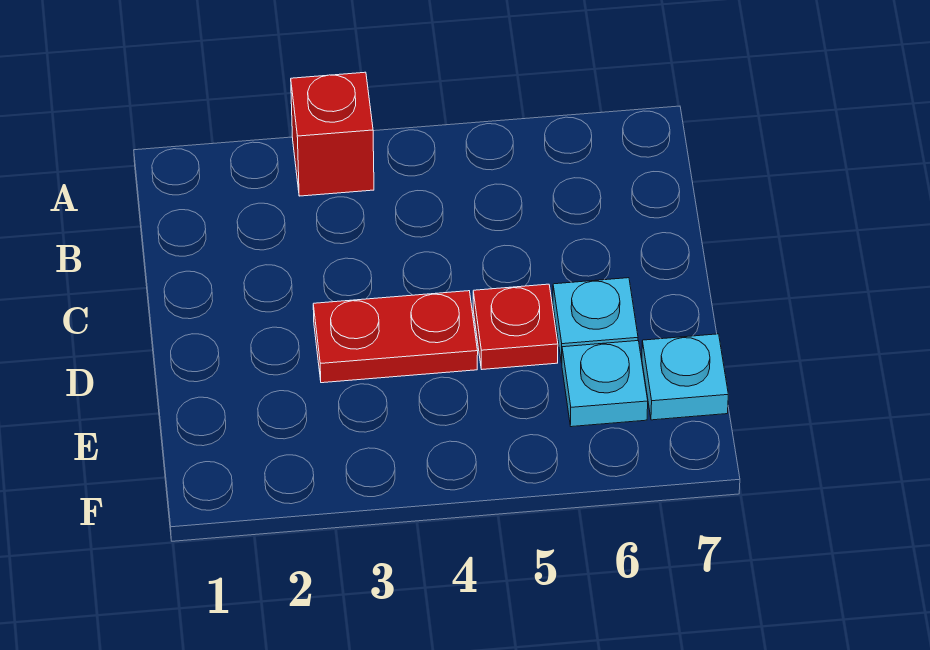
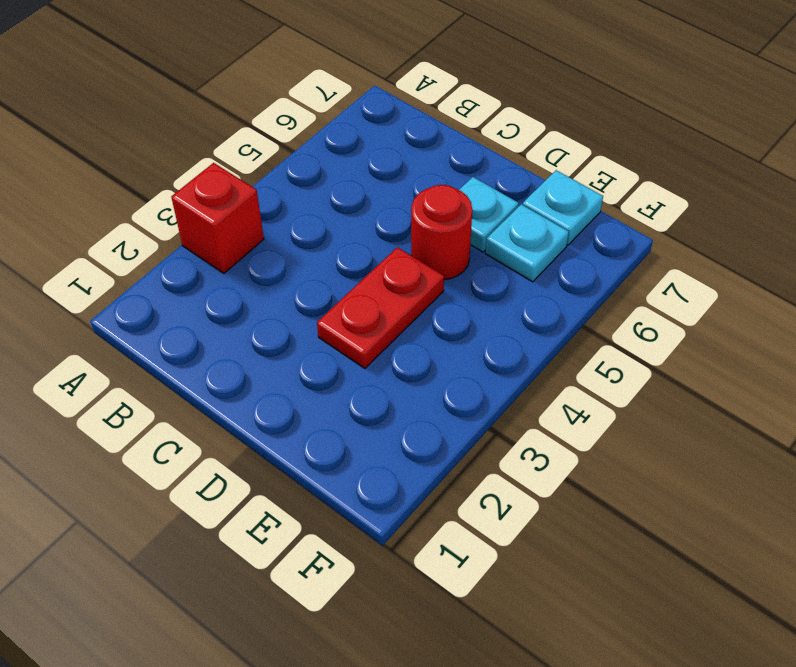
red 1x1 plate [473,284,558,369] -> red 1x1 round brick [411,185,472,280]

